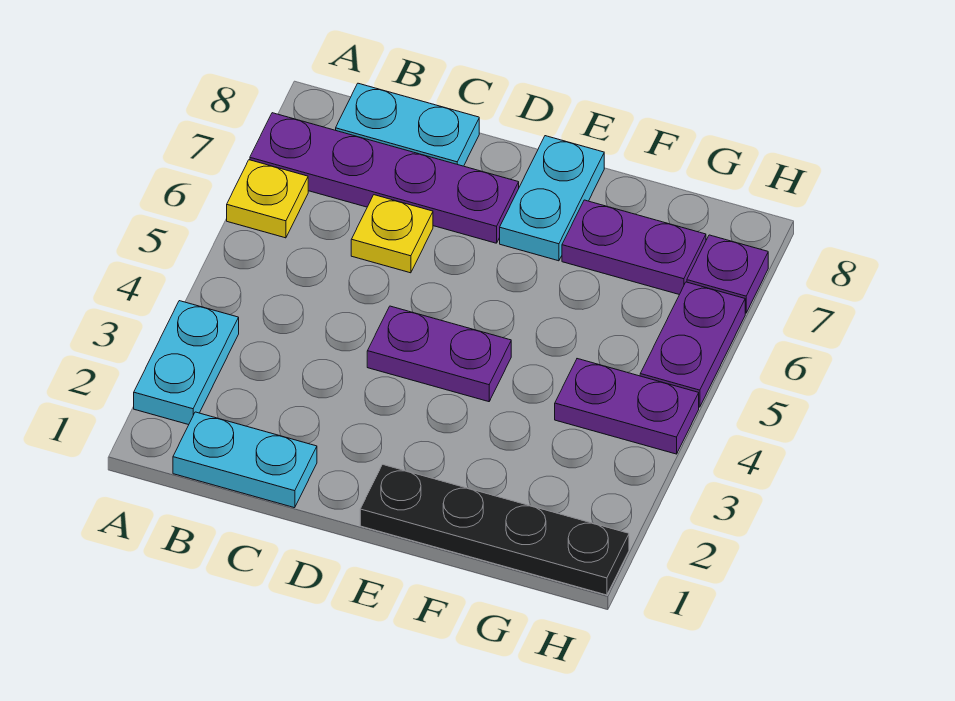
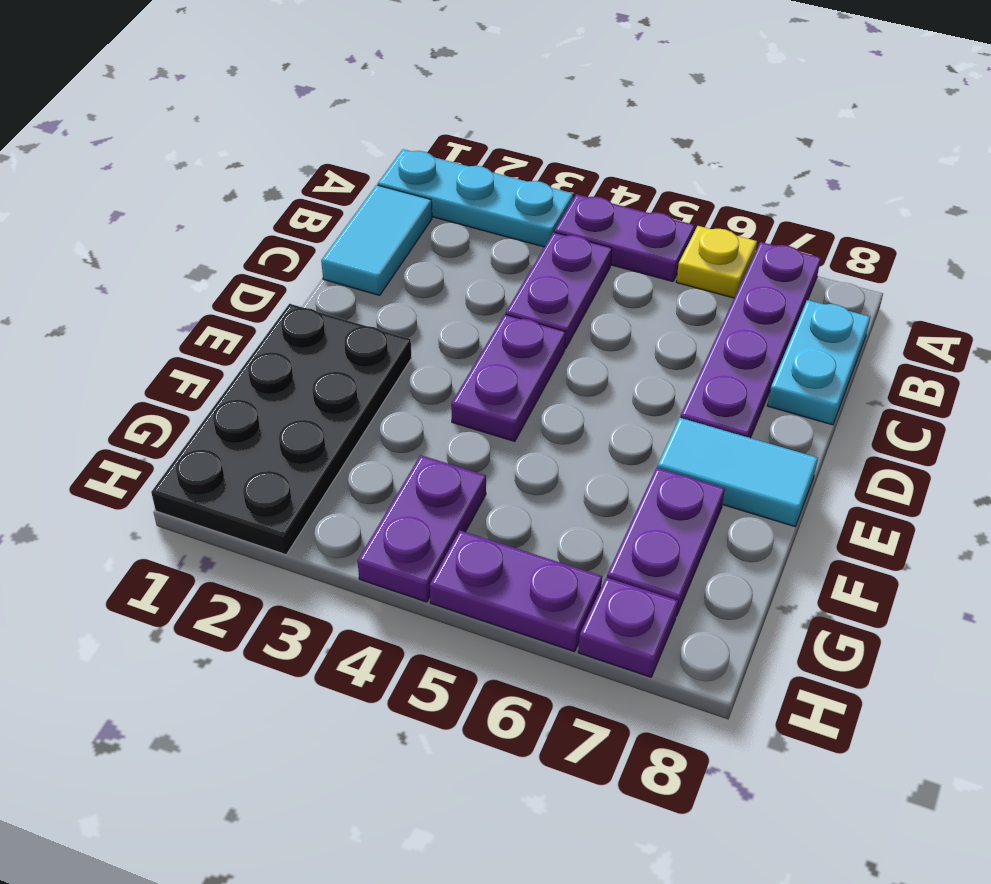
cyan 1x2 plate [134,301,239,425] -> cyan 1x3 plate [378,149,573,247]
none -> purple 1x2 plate [554,194,694,282]
cyan 1x2 plate [173,412,317,508] -> cyan 1x2 tile [321,185,432,295]
none -> purple 1x2 plate [506,232,612,348]
yellow 1x1 plate [351,195,433,273] -> none
black 1x4 plate [360,465,629,595] -> black 2x4 plate [151,304,412,555]
cyan 1x2 plate [500,136,604,261] -> cyan 1x2 tile [657,418,818,526]

